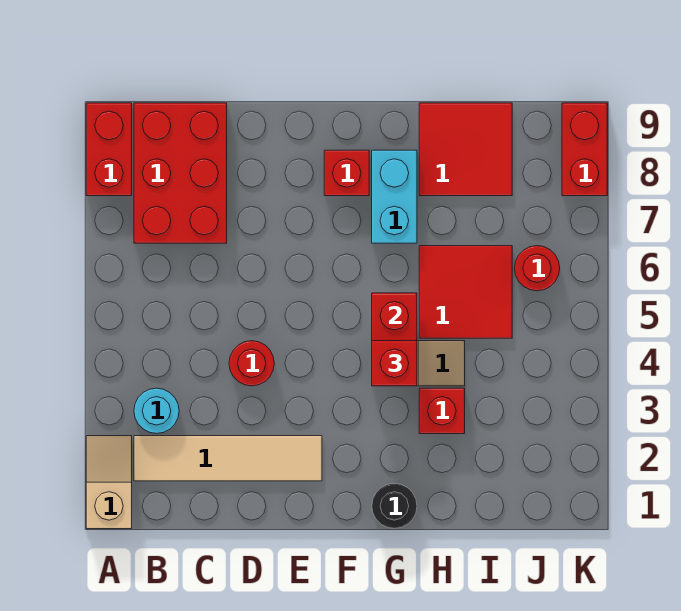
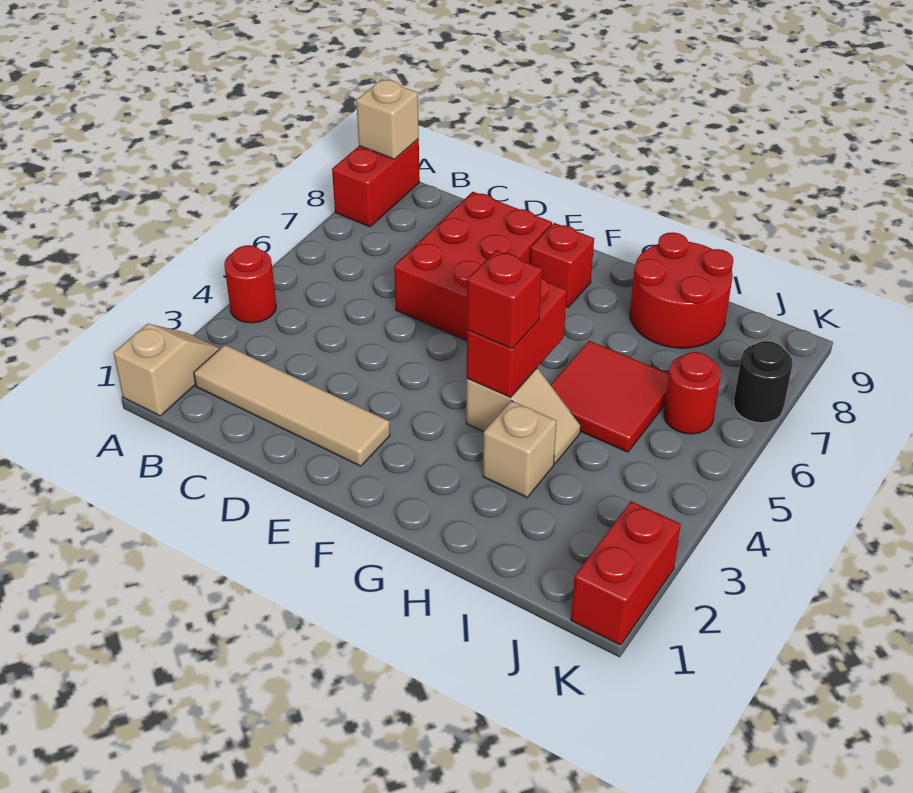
none -> tan 1x1 brick [356,79,419,159]
cyan 1x1 round brick [134,388,179,434] -> none
red 2x3 brick [134,103,227,243] -> red 2x3 brick moved to [394,192,552,341]
red 1x1 round brick [229,341,274,386] -> red 1x1 round brick moved to [224,245,276,323]
black 1x1 round brick [372,483,417,529] -> black 1x1 round brick moved to [734,341,793,423]
cyan 1x2 brick [372,150,417,243] -> none
red 1x1 brick [419,388,465,434] -> tan 1x1 brick [483,401,556,497]
red 2x2 tile [419,103,512,196] -> red 2x2 round brick [630,232,733,348]
red 1x2 brick [562,103,607,196] -> red 1x2 brick moved to [571,501,681,645]

